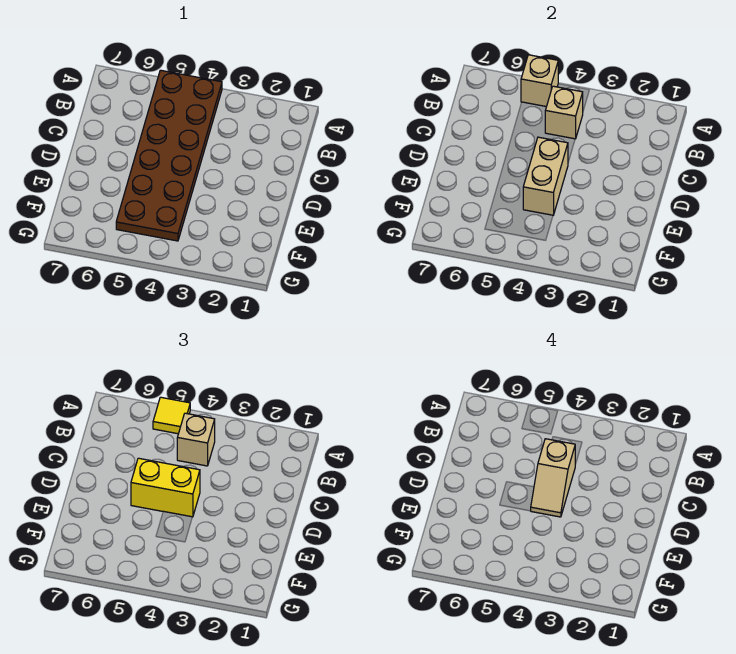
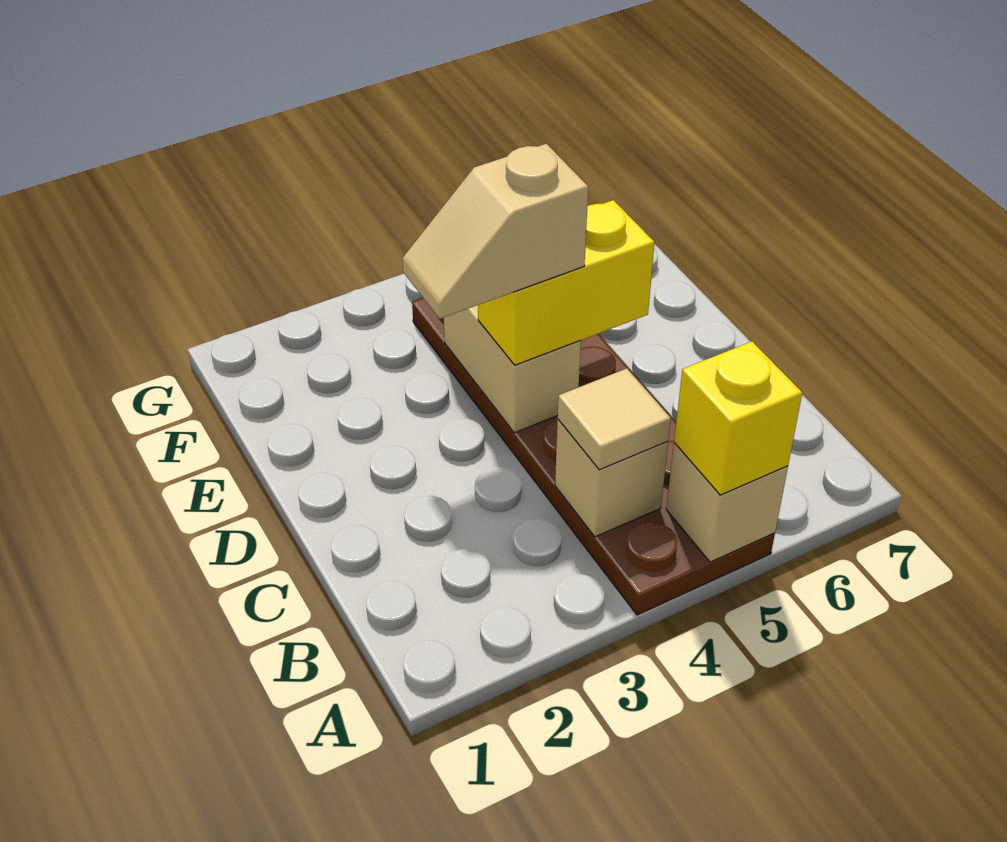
yellow 1x1 tile [153,397,190,434] -> yellow 1x1 brick [674,341,802,495]
tan 1x1 brick [177,413,215,466] -> tan 1x1 tile [558,368,671,470]
tan 1x2 slope [531,439,575,517] -> tan 1x2 slope turned to [402,144,588,319]

